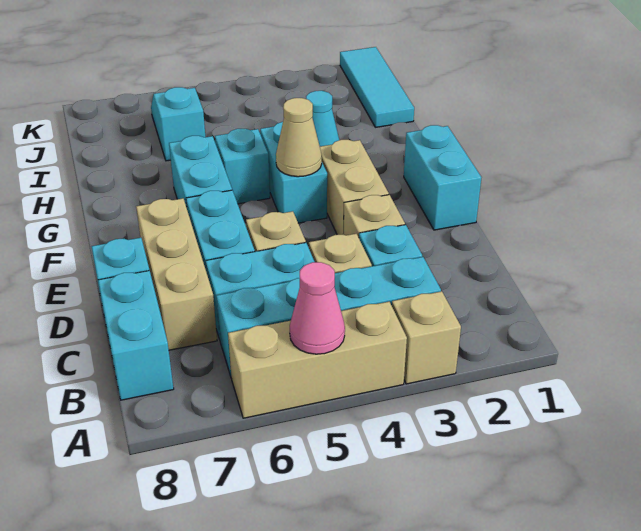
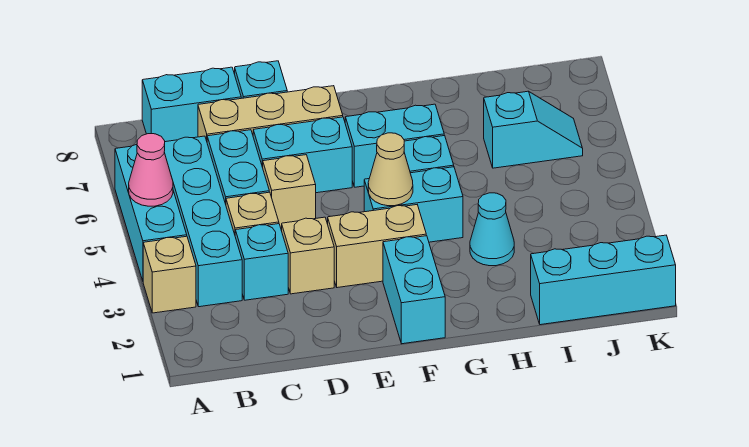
tan 1x3 brick [228,302,407,418] -> cyan 1x3 brick [115,144,187,281]
cyan 1x2 brick [404,125,481,230] -> cyan 1x2 brick turned to [383,236,445,344]
cyan 1x3 tile [340,47,414,127] -> cyan 1x3 brick [531,235,676,325]

